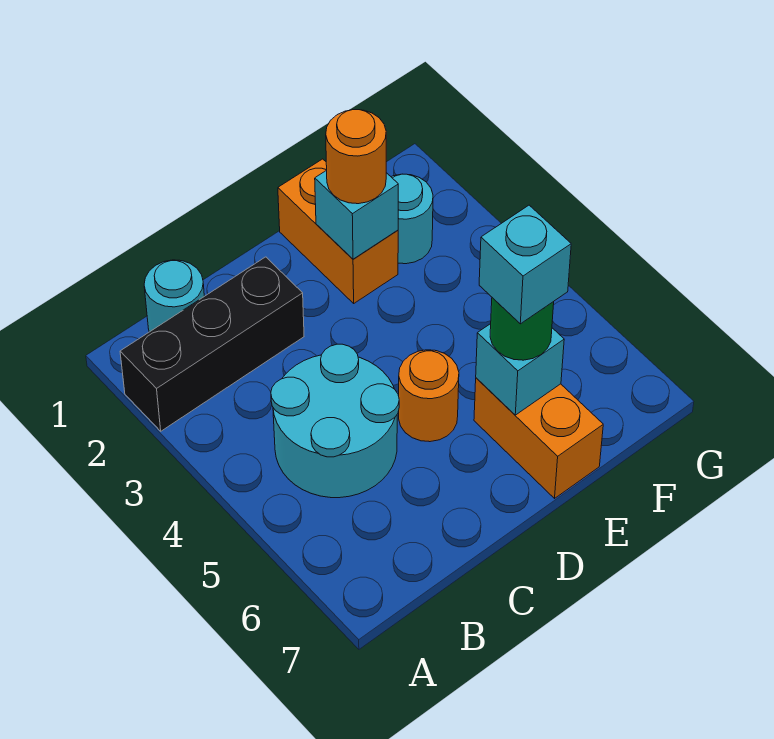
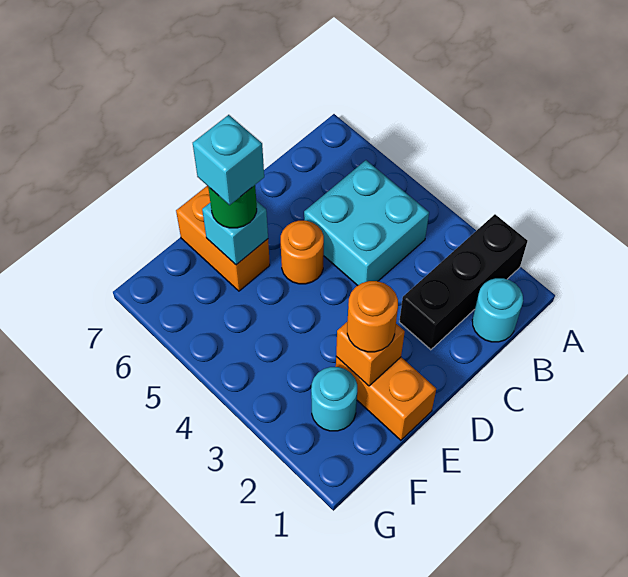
cyan 2x2 round brick [271,344,399,498] -> cyan 2x2 brick [304,160,429,286]
cyan 1x1 brick [315,170,398,259] -> orange 1x1 brick [336,321,405,386]

